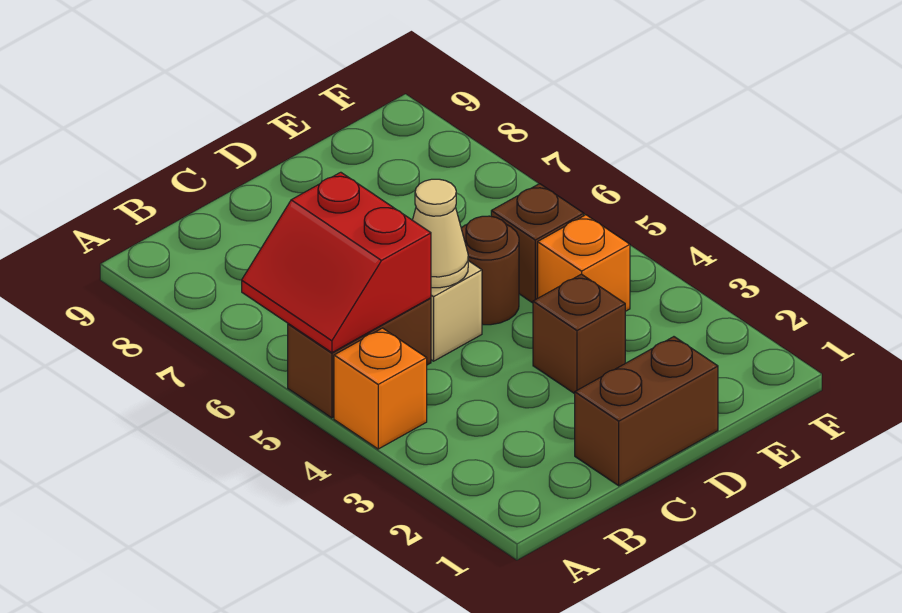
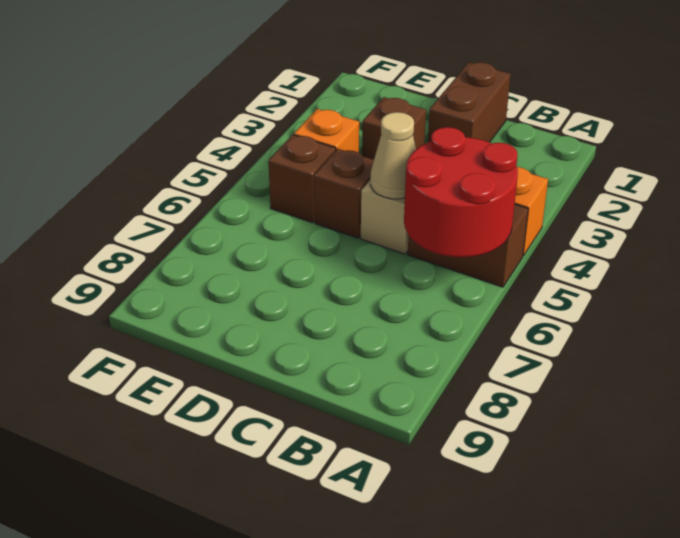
red 2x2 slope [242,172,431,353] -> red 2x2 round brick [404,127,518,257]
brown 1x2 brick [575,337,718,486] -> brown 1x2 brick turned to [428,62,511,142]
brown 1x1 round brick [461,216,519,325] -> brown 1x1 brick [314,149,374,238]

